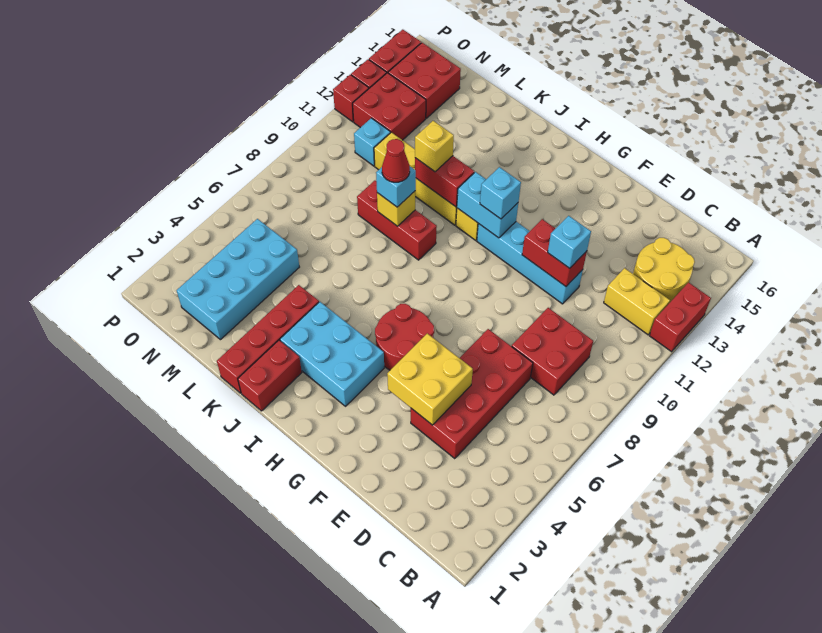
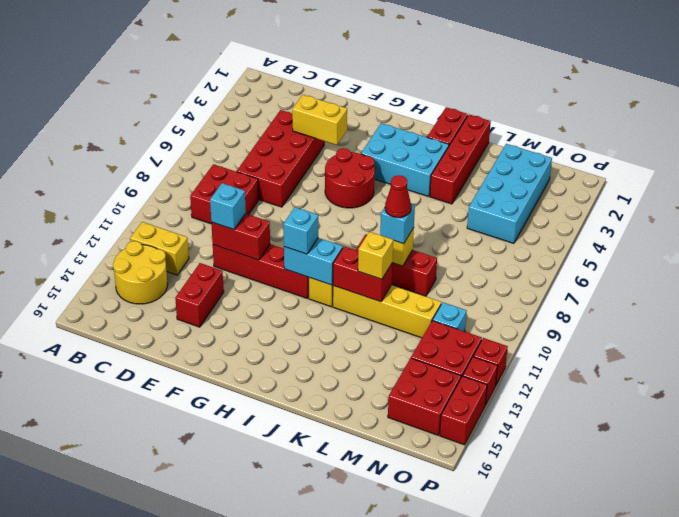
red 1x2 brick [649,282,711,352] -> red 1x2 brick moved to [175,263,224,327]
yellow 2x2 brick [387,333,473,425] -> yellow 1x2 brick [292,95,347,145]
cyan 1x4 brick [477,222,583,304] -> red 1x4 brick [213,244,309,298]

